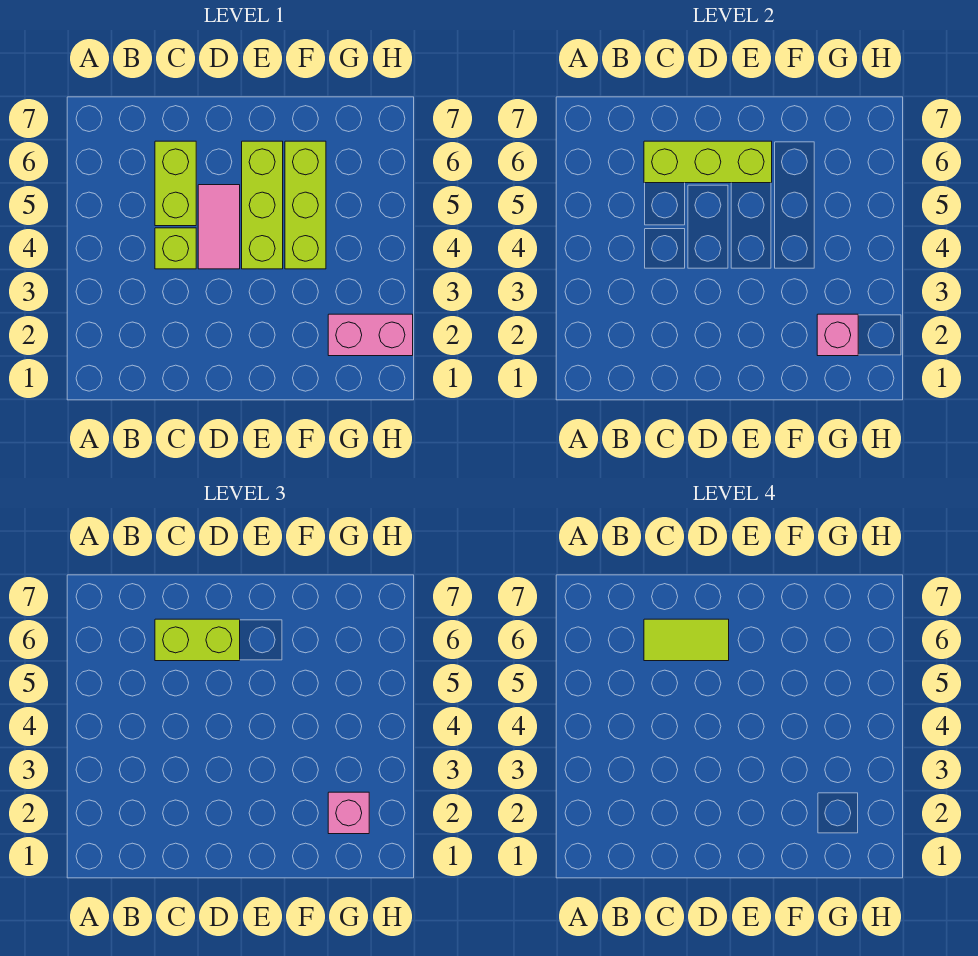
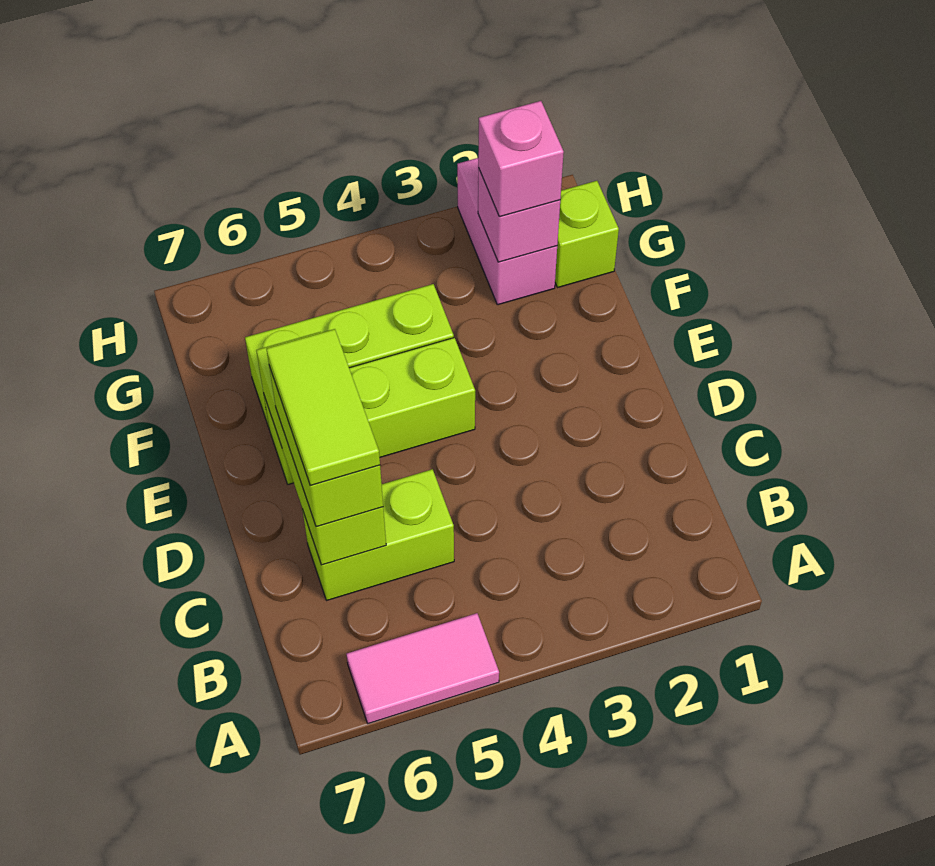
lime 1x1 brick [155,228,196,269] -> lime 1x1 brick moved to [555,181,619,287]
pink 1x2 tile [198,185,240,269] -> pink 1x2 tile moved to [346,613,499,723]

